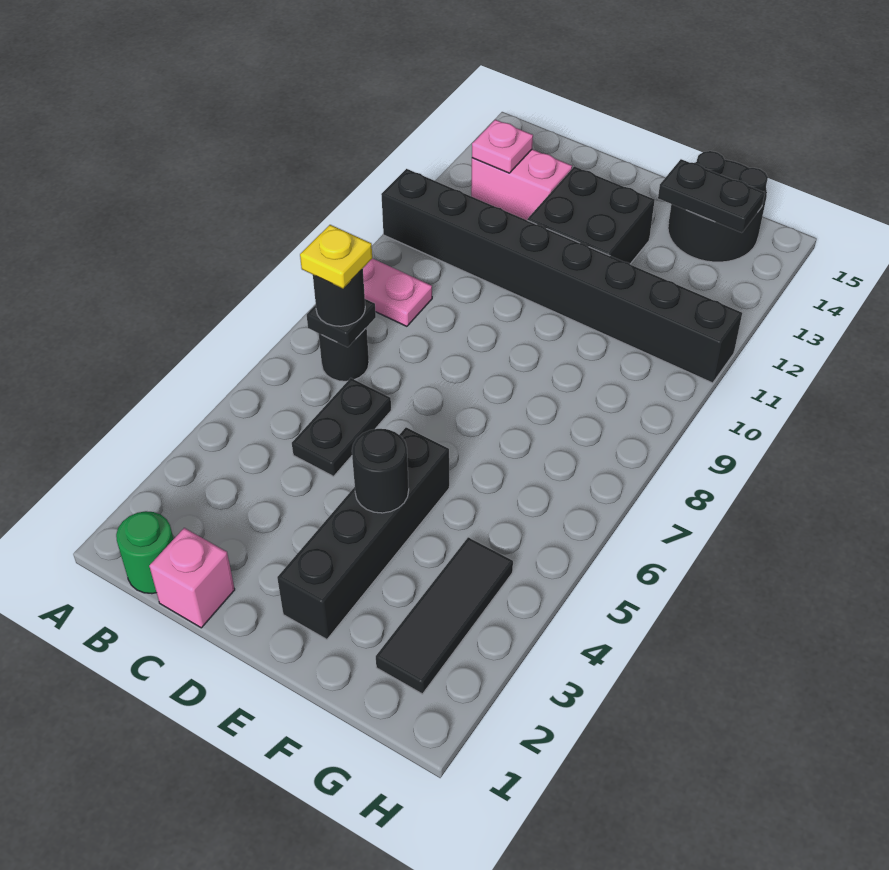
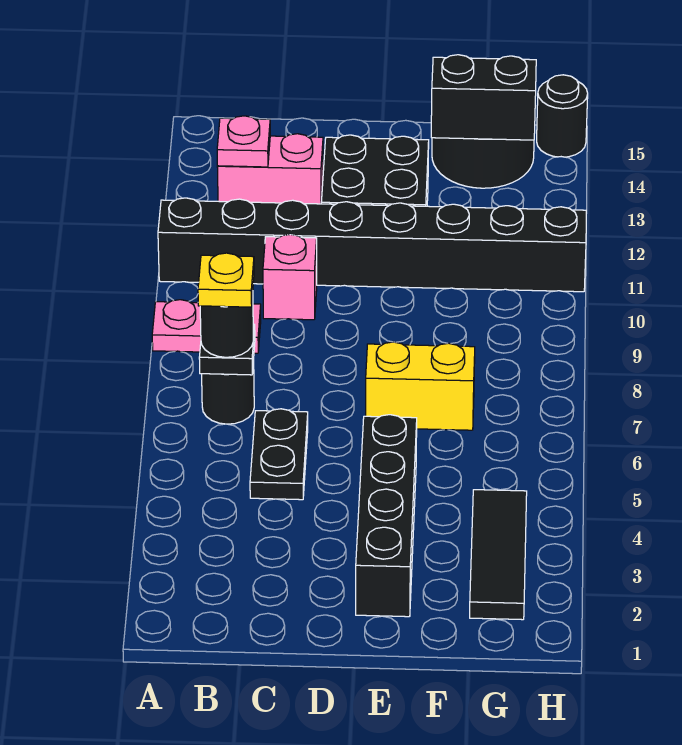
green 1x1 round brick [116,511,173,594] -> none
pink 1x1 brick [149,528,235,628] -> pink 1x1 brick moved to [263,234,317,320]
black 1x1 round brick [352,429,409,513] -> black 1x1 round brick moved to [537,75,588,157]
none -> yellow 1x2 brick [366,342,475,430]
black 1x2 plate [658,159,765,233] -> black 1x2 brick [431,55,536,140]

